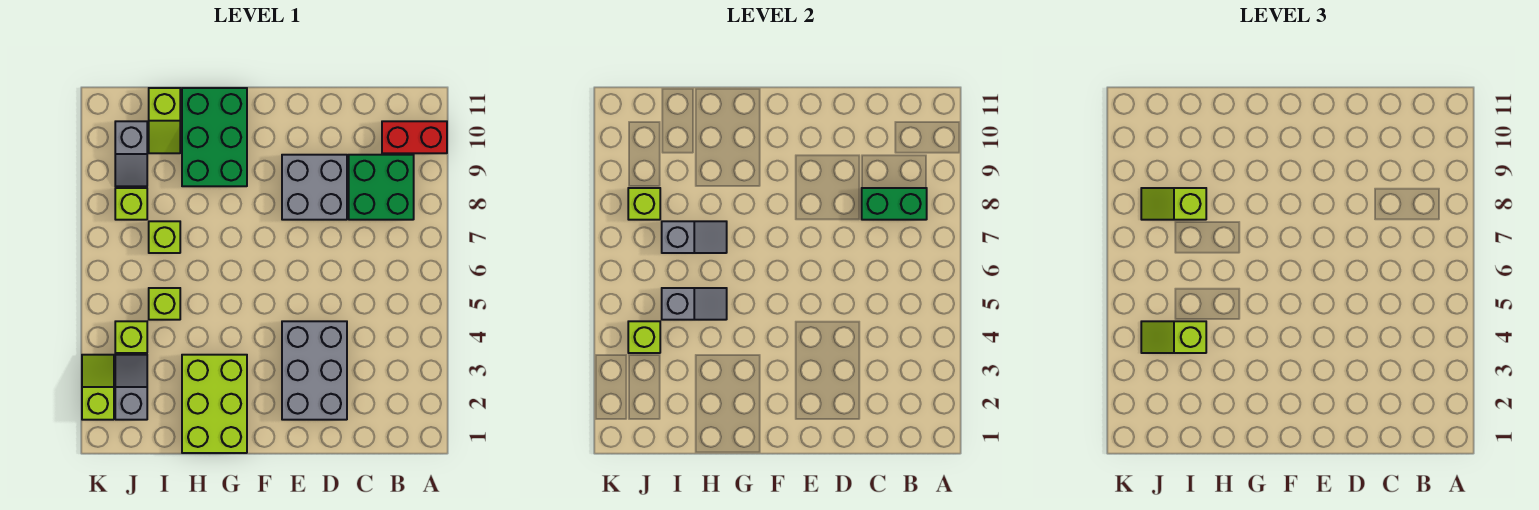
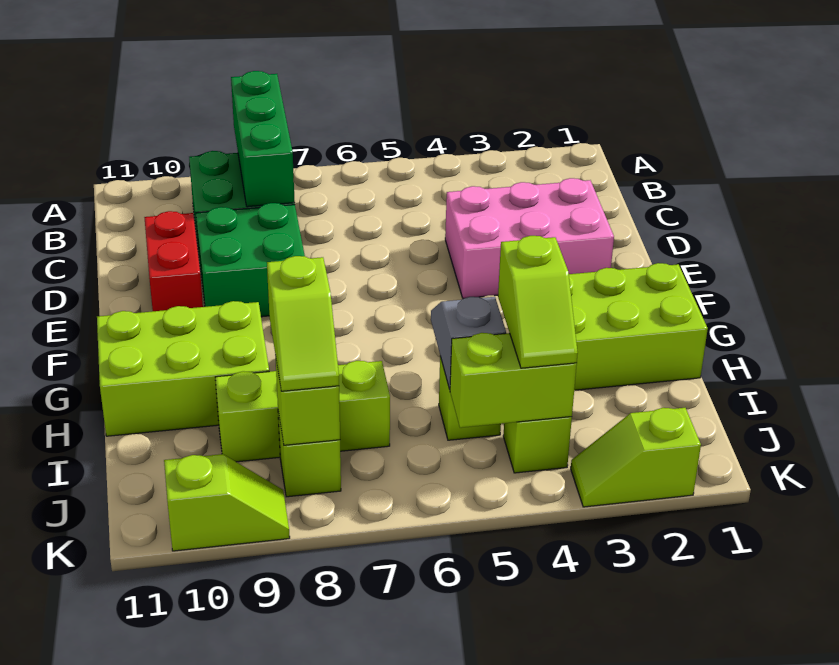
red 1x2 brick [382,121,447,153] -> red 1x2 brick moved to [144,211,203,311]
green 1x2 brick [862,188,927,220] -> green 1x3 brick [231,71,295,207]
grey 2x3 brick [282,321,347,420] -> pink 2x3 brick [445,178,614,298]
grey 2x2 brick [282,155,347,220] -> green 2x2 brick [196,203,305,317]
green 2x3 brick [182,88,247,186] -> lime 2x3 brick [97,301,269,436]
grey 1x2 slope [662,221,727,253] -> none
lime 1x1 brick [149,221,180,253] -> lime 1x3 brick [215,361,390,462]
lime 1x2 slope [149,88,180,153] -> lime 1x2 slope moved to [164,454,290,551]
grey 1x2 slope [115,355,147,420] -> none
lime 1x1 brick [628,321,660,353] -> lime 1x2 brick [450,333,577,428]
grey 1x2 slope [115,121,147,186] -> none

